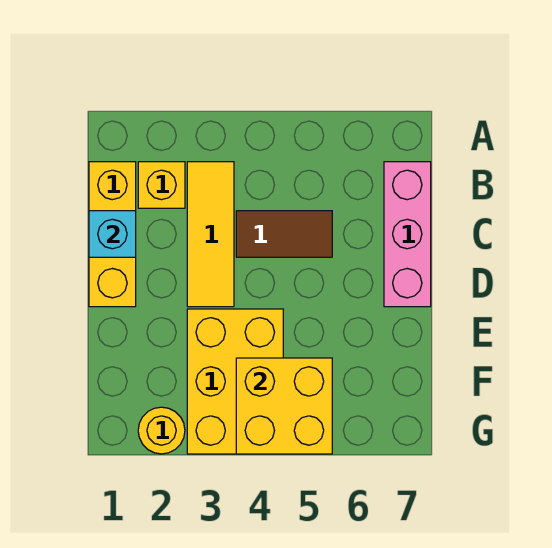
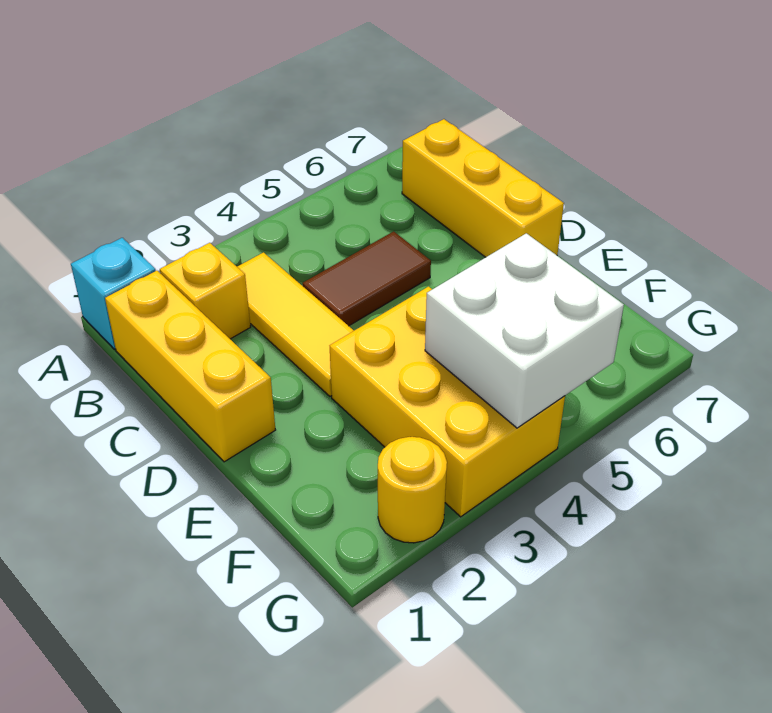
pink 1x3 brick [384,162,431,307] -> yellow 1x3 brick [402,119,564,257]
cyan 1x1 brick [89,211,136,257] -> cyan 1x1 brick moved to [71,238,156,349]
yellow 2x2 brick [236,358,332,454] -> white 2x2 brick [425,233,624,428]

